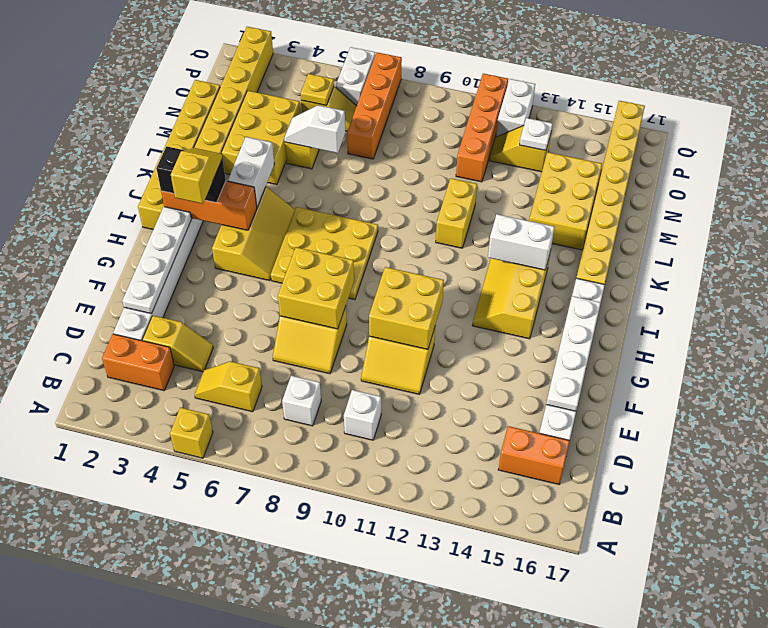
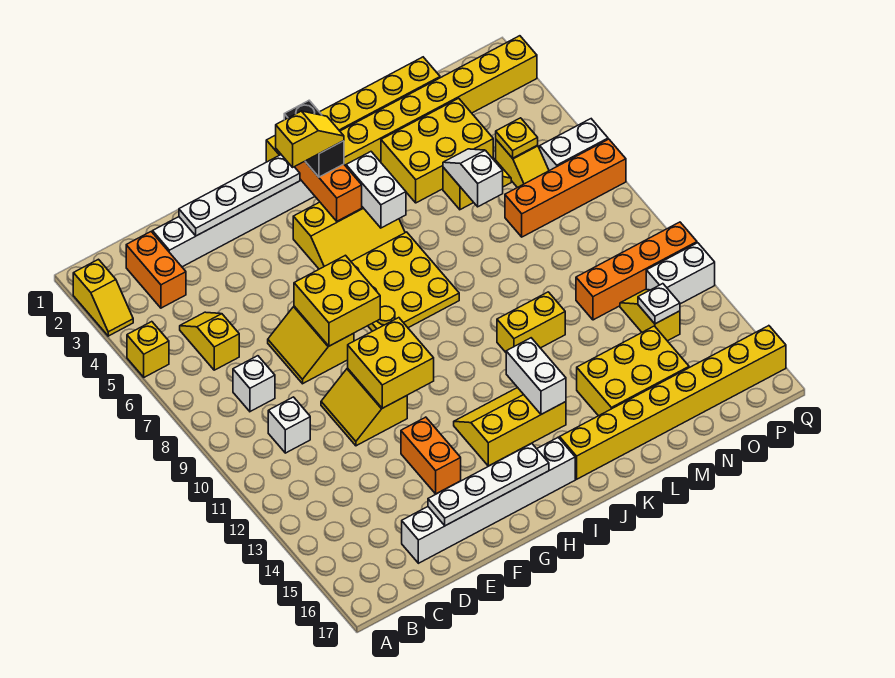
orange 1x2 brick [498,426,570,485] -> orange 1x2 brick moved to [401,417,461,494]
yellow 1x2 slope [143,316,213,372] -> yellow 1x2 slope moved to [73,259,133,336]
white 1x2 brick [228,137,274,207] -> white 1x2 brick turned to [346,152,406,228]

